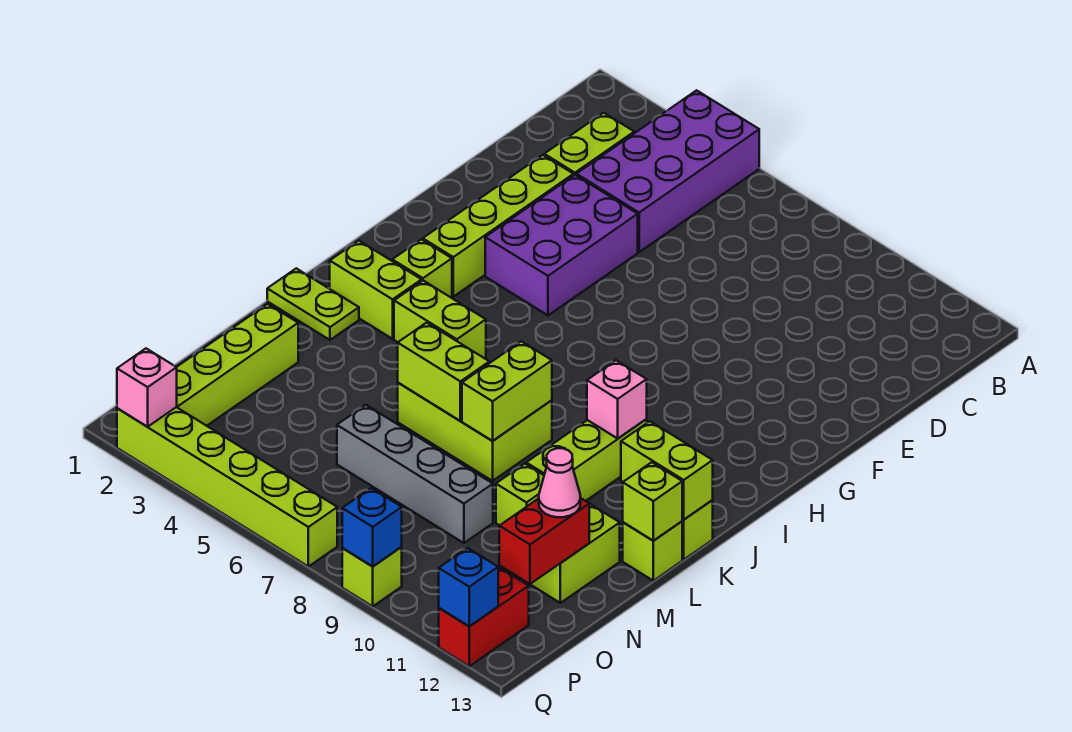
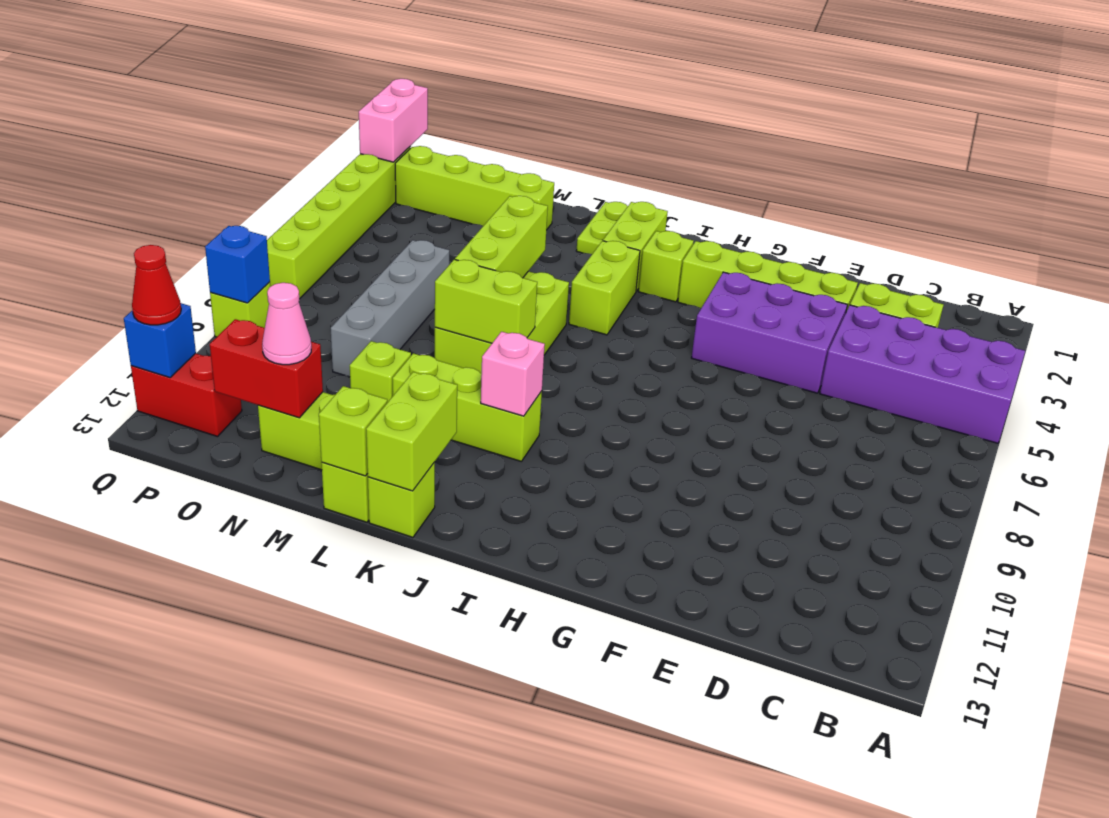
lime 1x2 brick [398,323,489,421] -> lime 1x3 brick [455,196,548,278]
pink 1x1 brick [117,349,177,427] -> pink 1x2 brick [359,79,428,162]
none -> red 1x1 cone [132,245,181,325]

